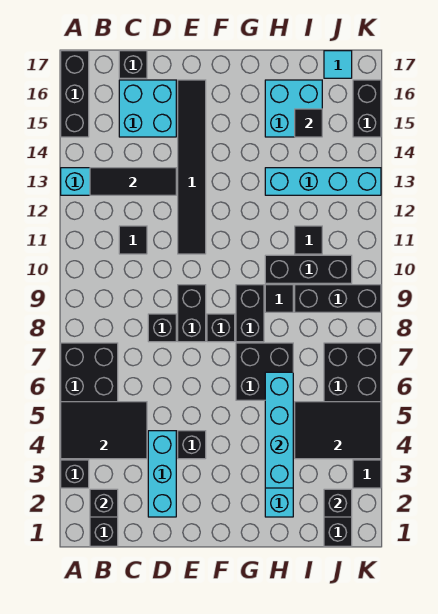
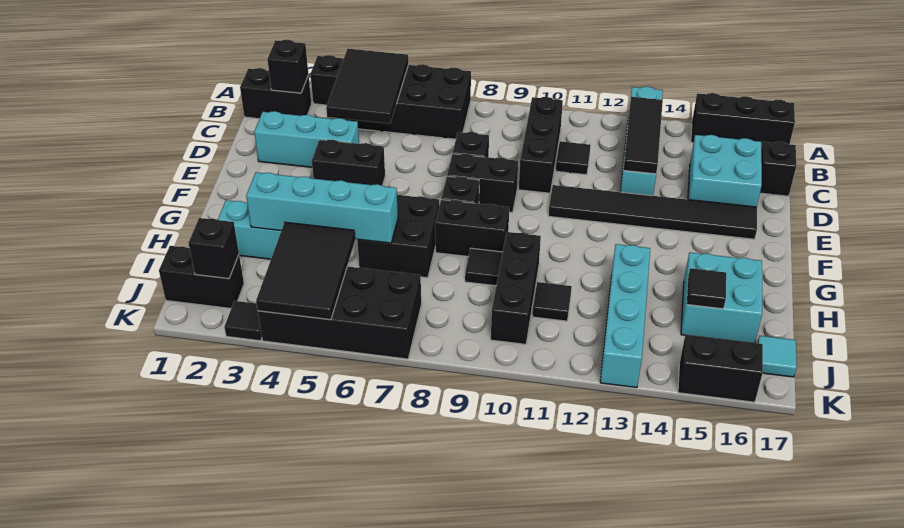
black 1x1 brick [178,431,206,459] -> black 1x2 brick [312,140,385,186]
black 1x3 brick [295,285,381,312] -> black 1x3 brick moved to [519,97,563,193]

